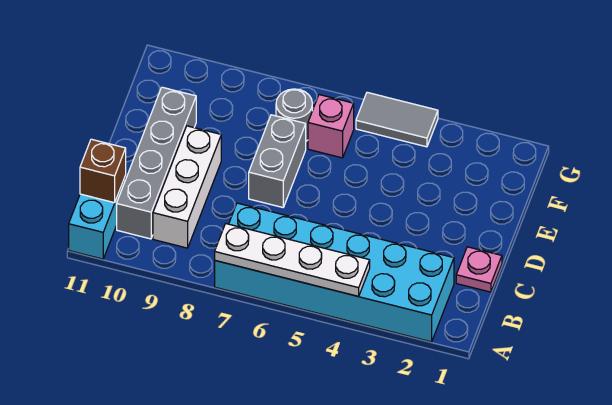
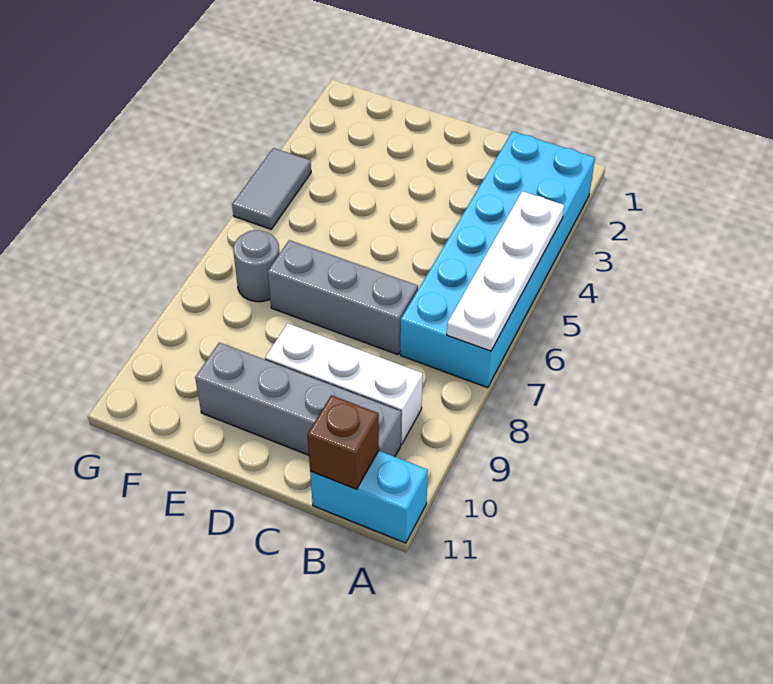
pink 1x1 plate [456,247,502,292] -> none
grey 1x2 brick [249,115,306,207] -> grey 1x3 brick [268,240,418,355]
pink 1x1 brick [308,95,354,158] -> none

